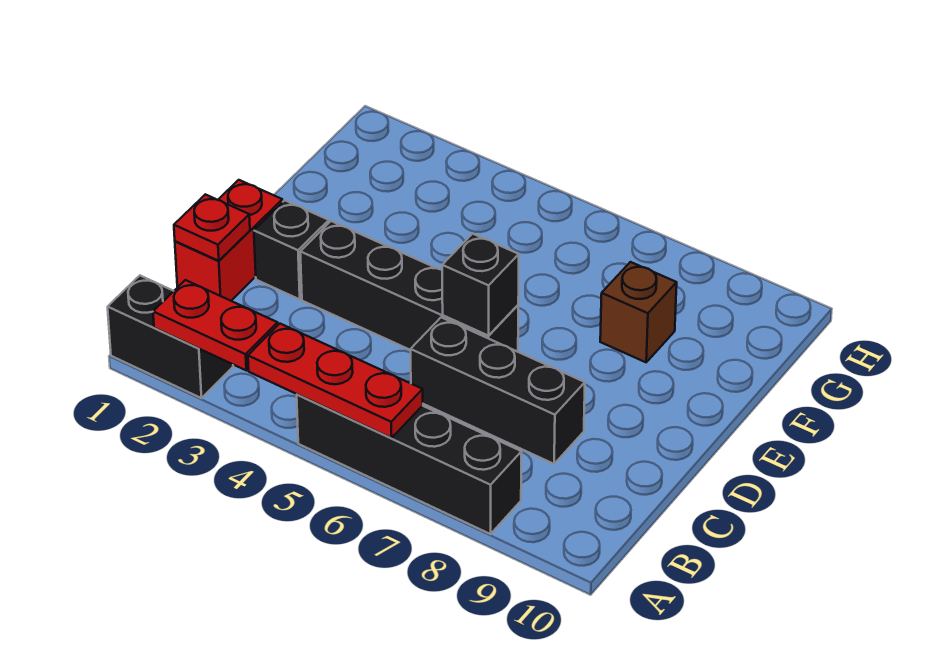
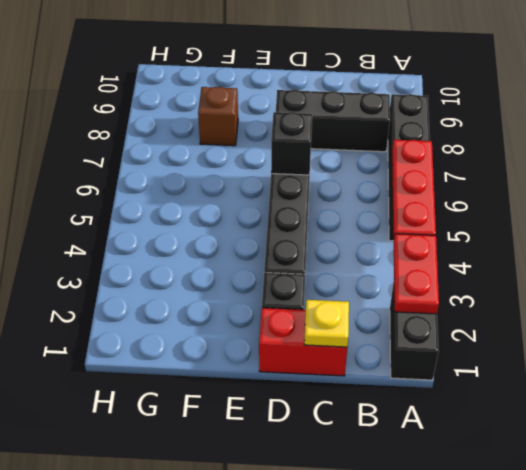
red 1x1 plate [174,194,250,261] -> yellow 1x1 plate [304,300,349,347]
black 1x3 brick [411,317,585,464] -> black 1x3 brick turned to [276,90,390,152]

